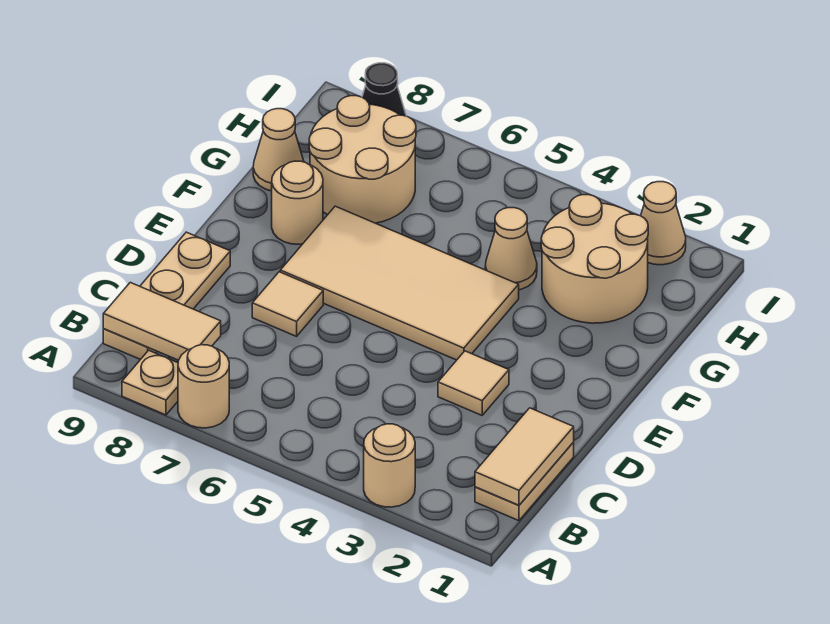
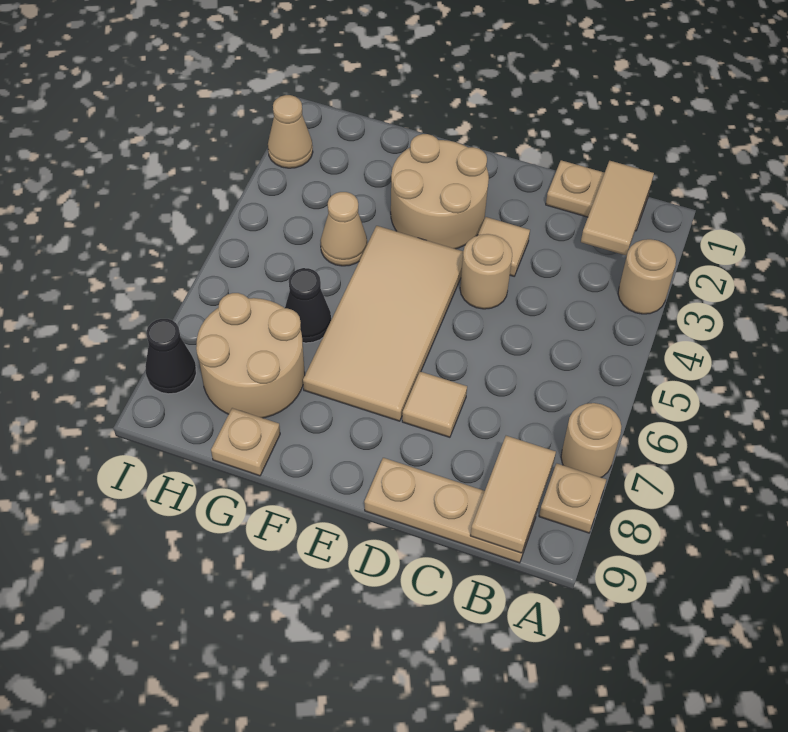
tan 1x2 tile [475,408,574,505] -> tan 1x2 tile turned to [581,161,654,255]
tan 1x1 round brick [272,161,323,244] -> tan 1x1 round brick moved to [460,234,512,309]
tan 2x2 round brick [541,195,648,323] -> tan 2x2 round brick moved to [391,134,489,249]
none -> black 1x1 cone [285,268,331,343]
tan 1x1 cone [253,109,304,191] -> tan 1x1 plate [211,408,280,476]

